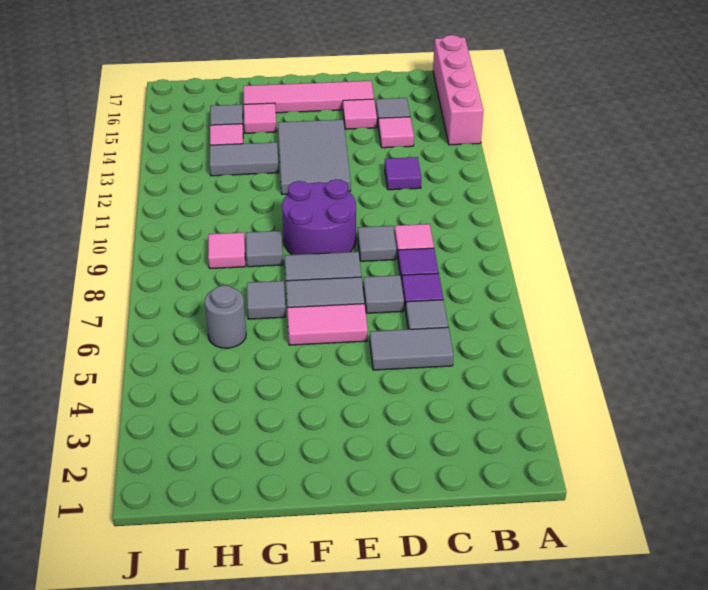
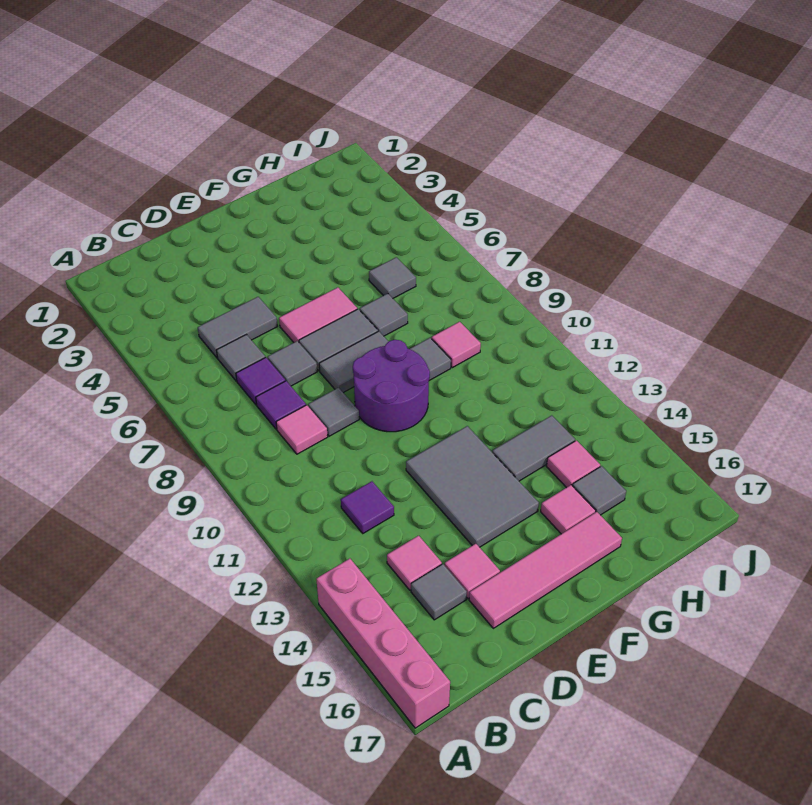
grey 1x1 round brick [205,285,246,348] -> grey 1x1 tile [369,257,416,298]

